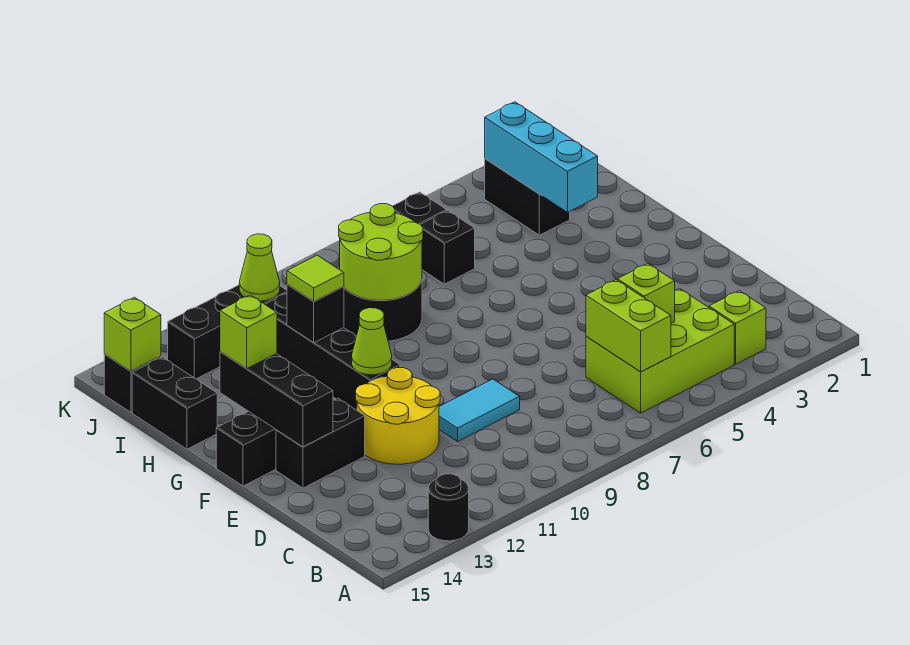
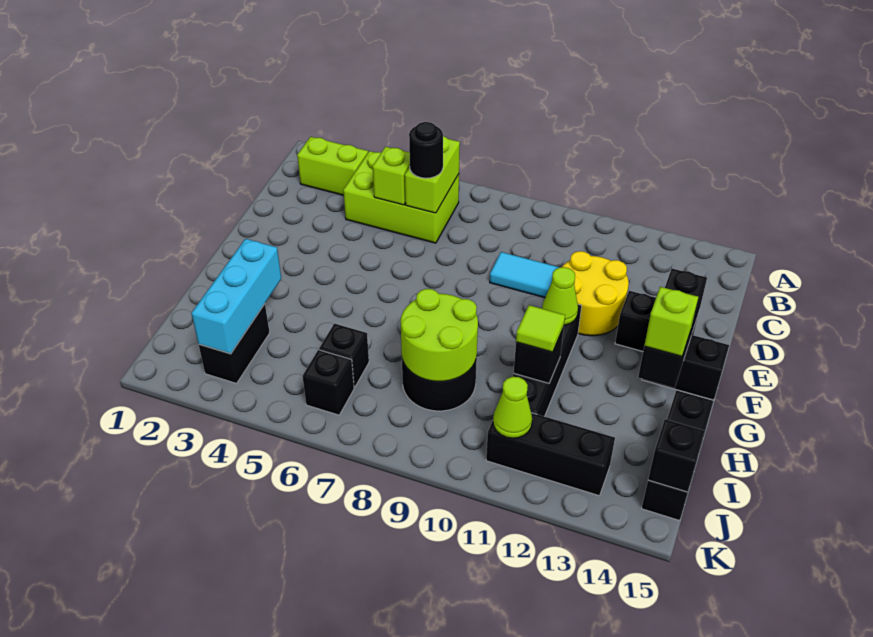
black 1x1 round brick [428,474,469,541] -> black 1x1 round brick moved to [409,122,443,178]
lime 1x1 brick [709,291,766,364] -> lime 1x2 brick [297,137,368,195]
lime 1x1 brick [104,297,161,371] -> black 1x1 brick [648,419,705,492]

